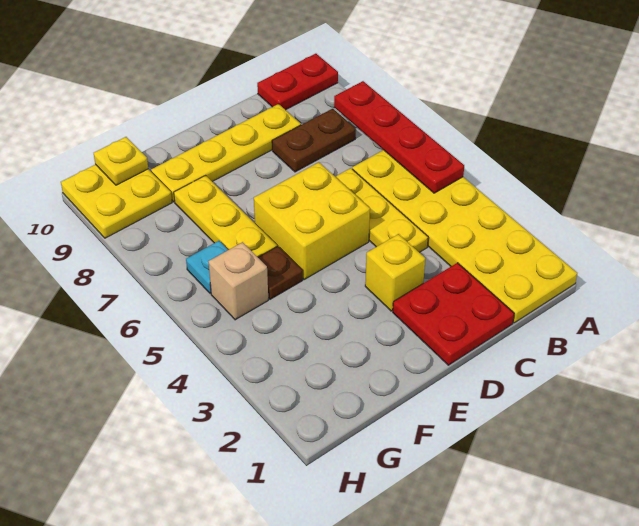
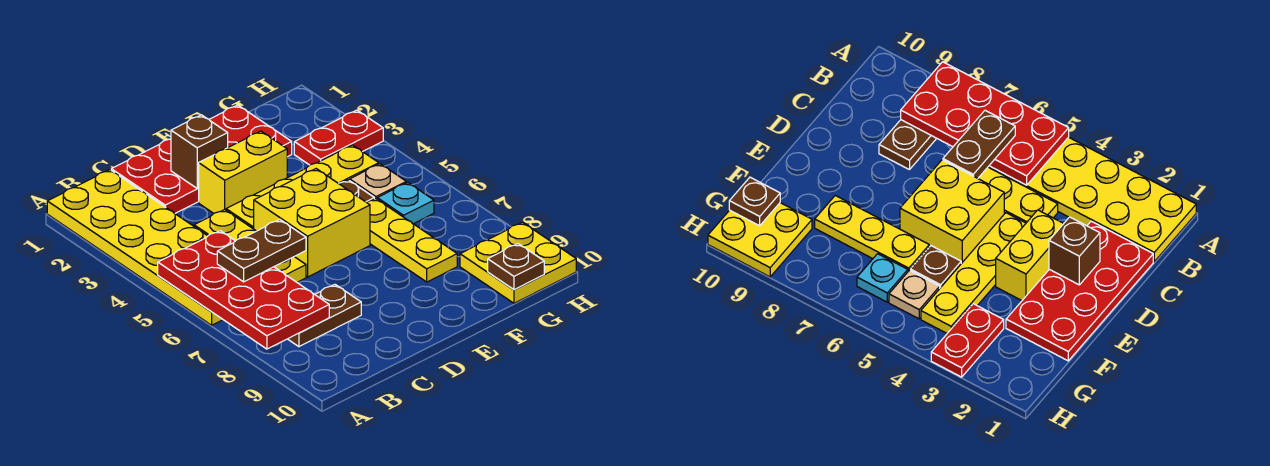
red 1x4 plate [334,81,464,193] -> red 2x4 plate [158,231,329,349]
red 1x2 plate [257,54,338,110] -> red 1x2 plate moved to [294,110,383,165]
none -> brown 1x2 plate [217,220,306,282]
red 2x2 plate [393,263,514,365] -> red 2x4 plate [111,105,292,213]
yellow 1x4 plate [151,104,301,202] -> yellow 1x4 plate moved to [226,145,379,229]
none -> brown 1x1 brick [171,115,228,189]
yellow 1x1 brick [365,234,425,311] -> yellow 1x2 brick [199,131,287,214]
tan 1x1 brick [208,242,268,320] -> tan 1x1 plate [350,164,406,199]
yellow 1x1 plate [94,137,148,185] -> brown 1x1 plate [488,244,544,290]

